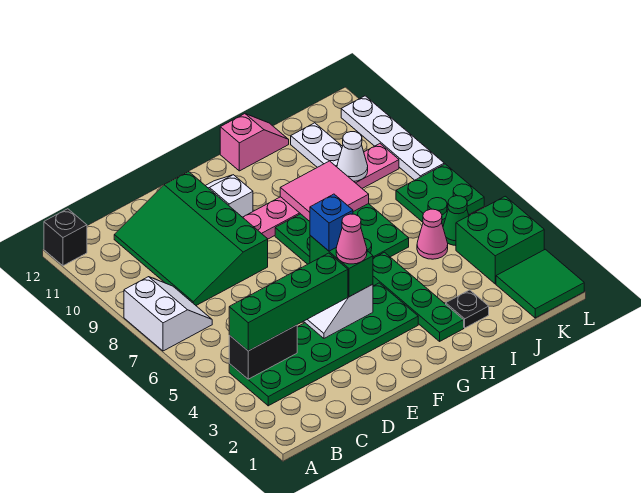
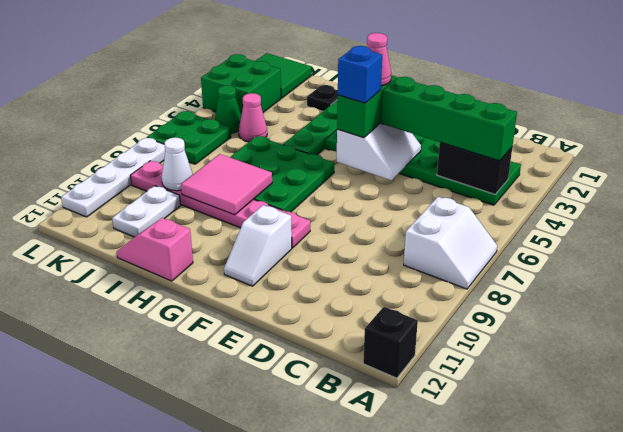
white 2x2 slope [124,277,212,351] -> white 2x2 slope turned to [404,197,497,289]
green 3x4 slope [114,172,268,305] -> none

